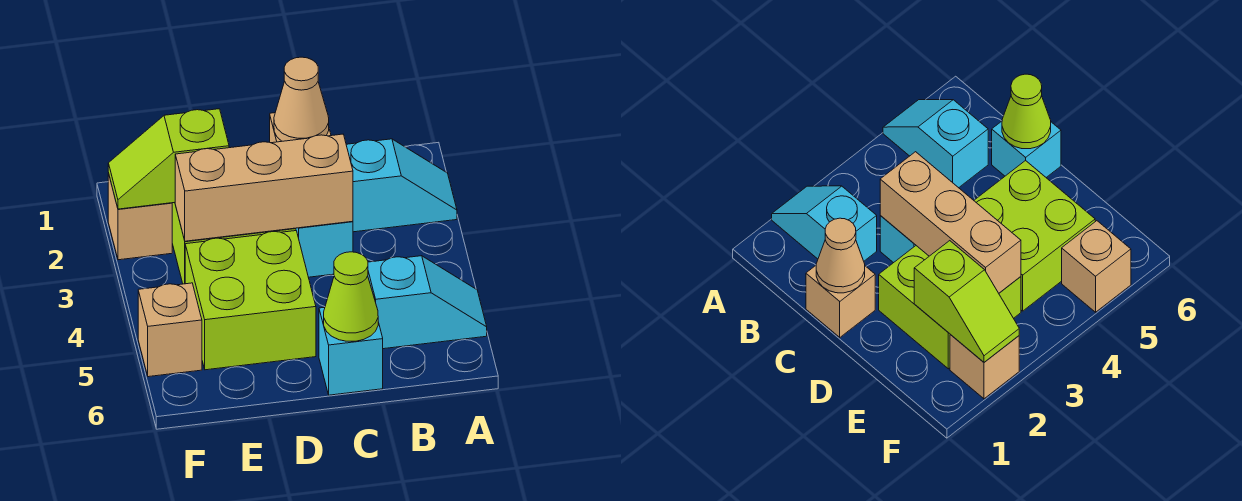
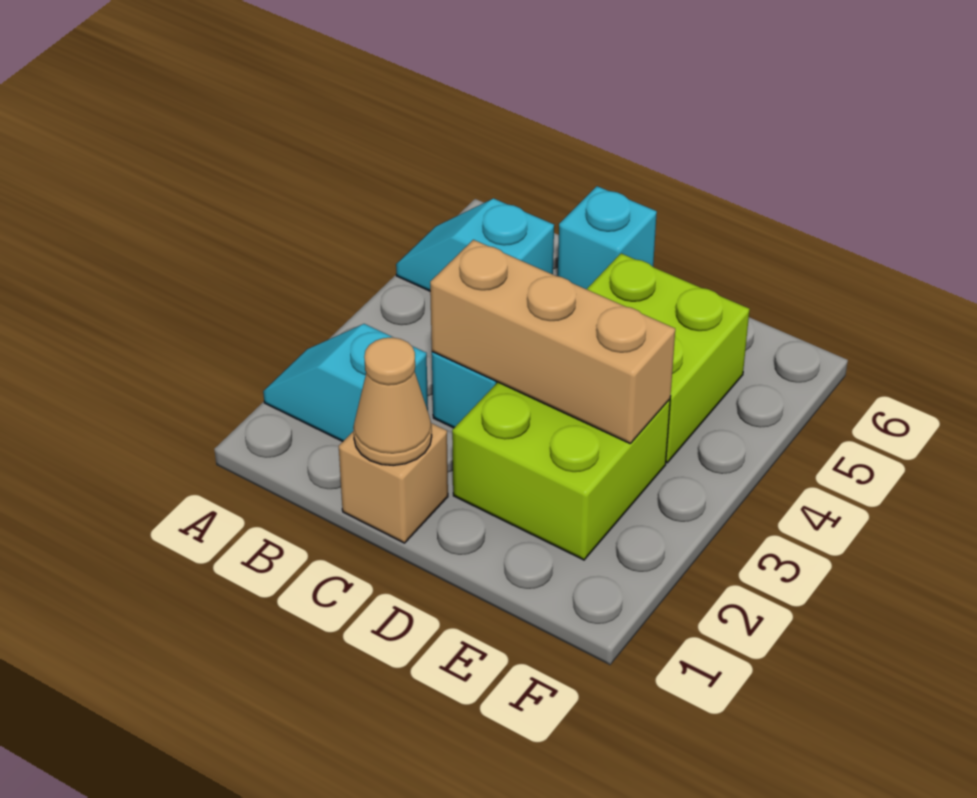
lime 1x1 cone [324,252,378,341] -> none
lime 1x2 slope [108,109,229,209] -> none
tan 1x1 brick [108,173,172,260] -> none
tan 1x1 brick [138,283,202,377] -> none

